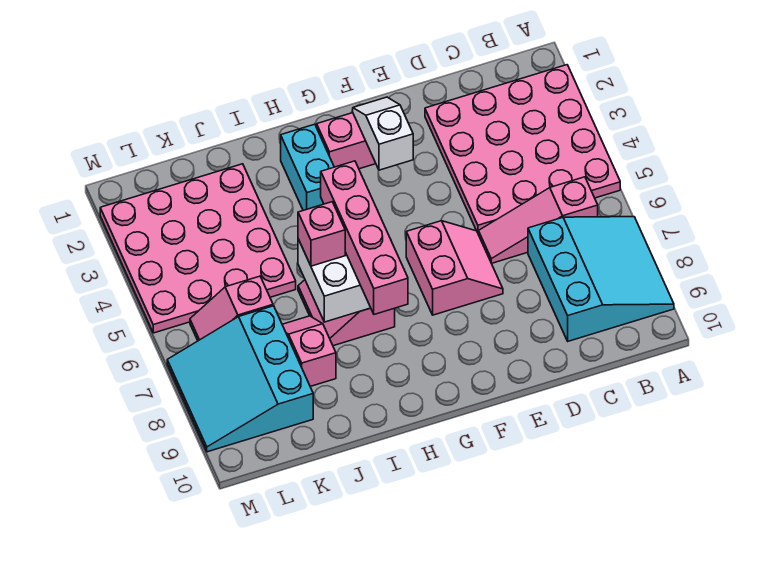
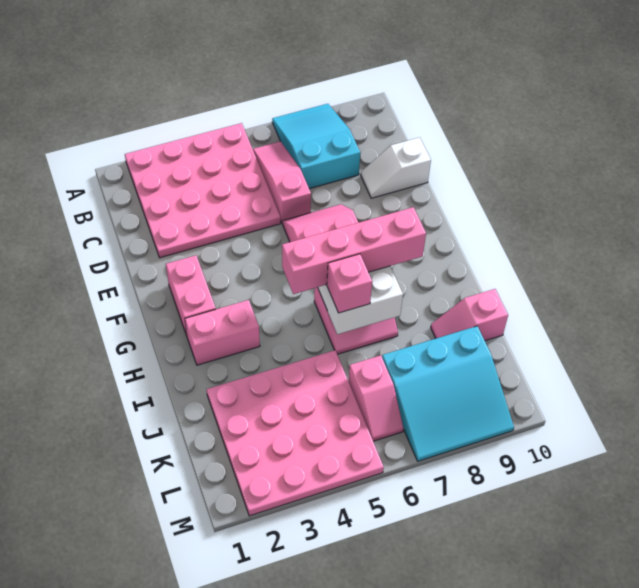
cyan 3x3 slope [528,217,674,341] -> cyan 2x3 slope [272,104,360,189]
pink 1x3 slope [479,177,598,263] -> pink 1x3 slope turned to [253,141,311,223]
white 1x2 slope [353,97,413,170] -> white 1x2 slope moved to [361,137,431,198]
cyan 1x2 brick [281,124,334,210] -> pink 1x2 brick [185,300,260,365]
pink 1x2 slope [282,316,336,386] -> pink 1x2 slope moved to [431,289,508,341]

